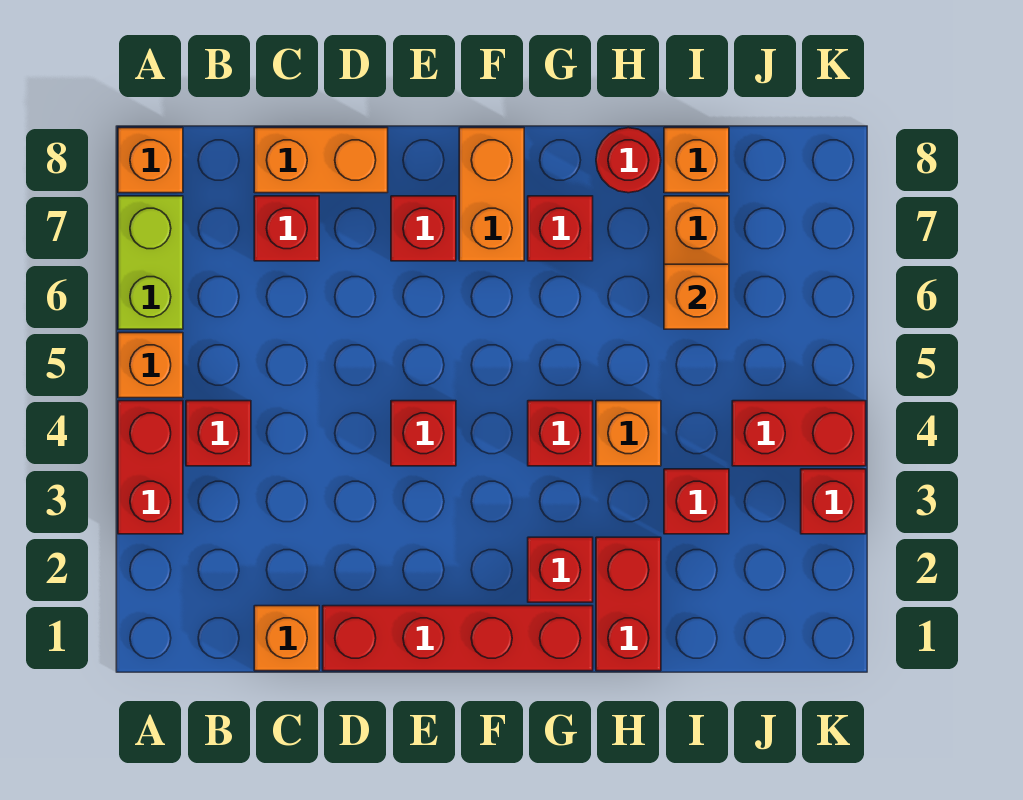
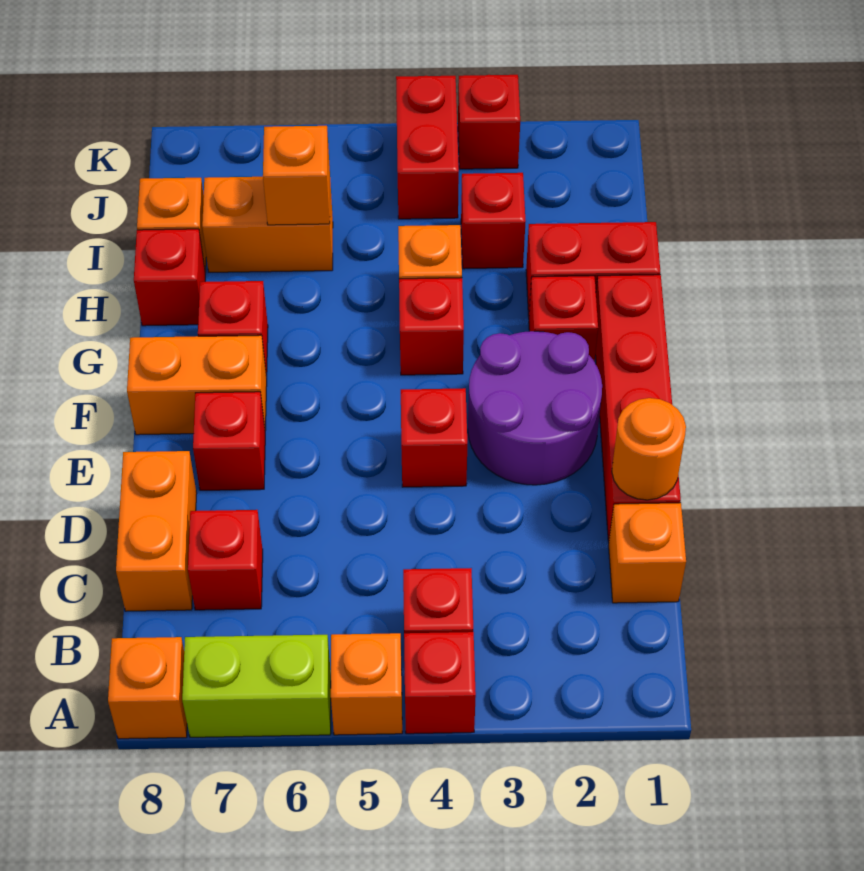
red 1x2 brick [118,401,183,534] -> red 1x1 brick [404,632,476,734]
none -> orange 1x1 round brick [612,398,686,500]
none -> purple 2x2 round brick [468,331,602,485]
red 1x1 round brick [596,128,661,193] -> red 1x1 brick [134,229,205,326]

